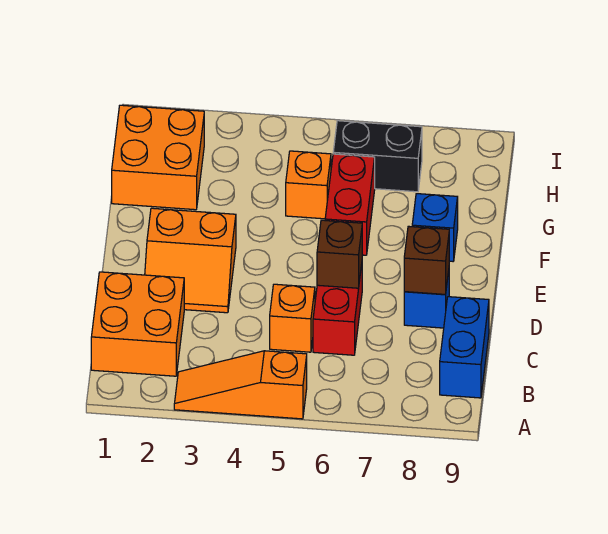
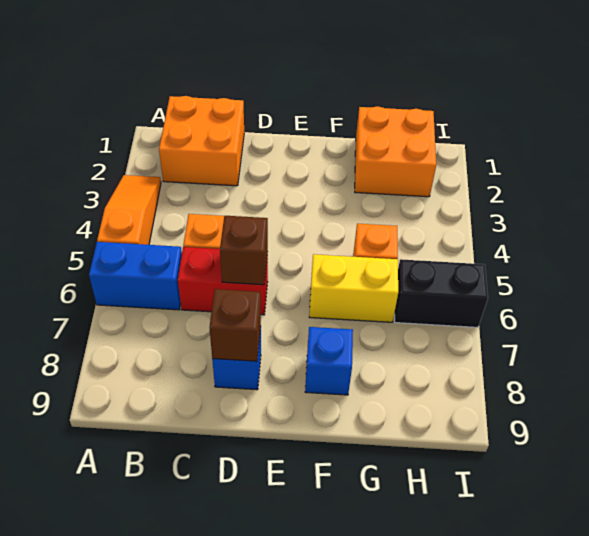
blue 1x2 brick [440,297,489,398] -> blue 1x2 brick moved to [89,242,182,310]
orange 2x2 slope [145,208,236,313] -> none
red 1x2 brick [325,154,375,255] -> yellow 1x2 brick [309,254,398,322]
black 1x2 brick [333,121,422,192] -> black 1x2 brick turned to [395,259,488,327]

